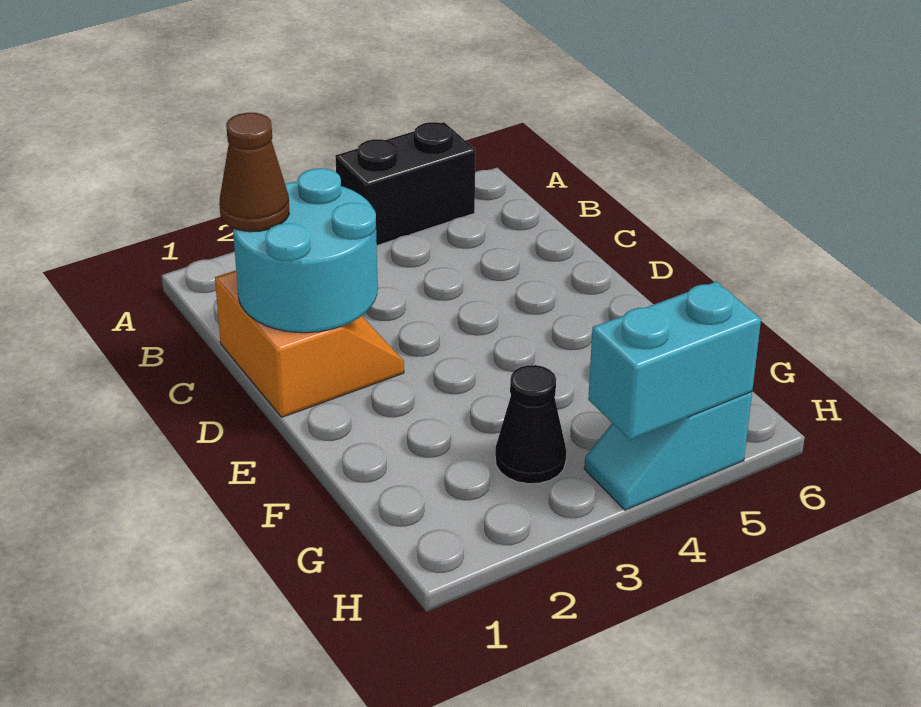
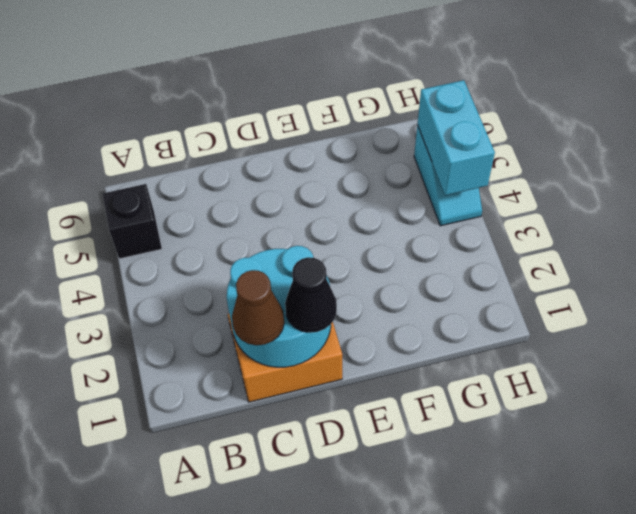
black 1x2 brick [335,122,475,245] -> black 1x1 brick [102,184,162,259]
black 1x1 cone [495,365,566,484] -> black 1x1 cone moved to [285,257,337,333]

